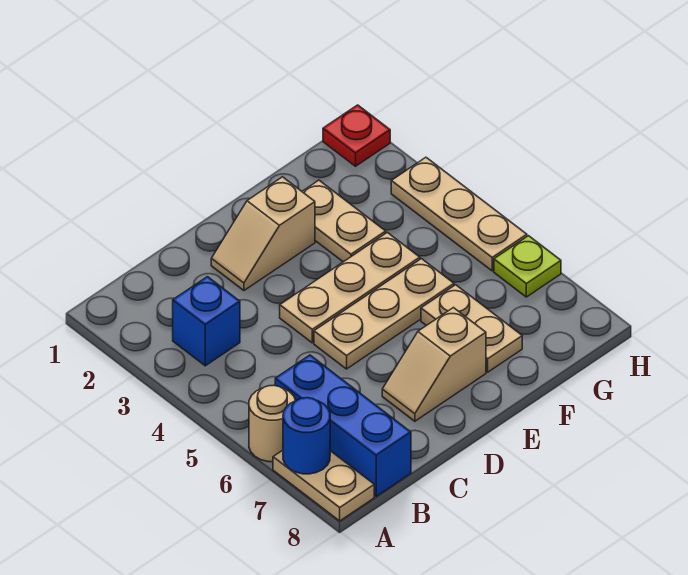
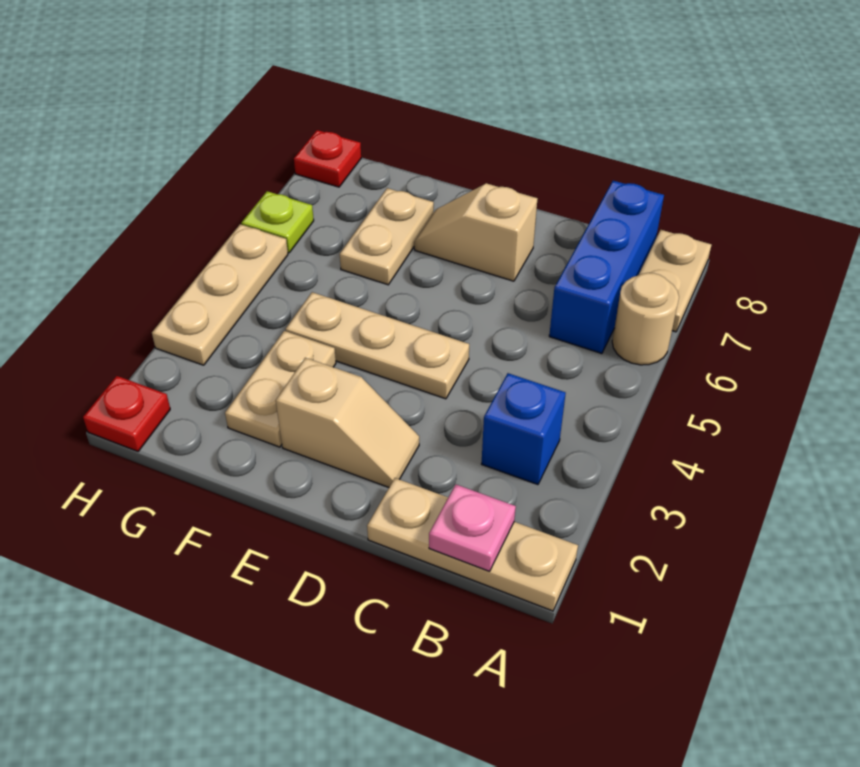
blue 1x1 round brick [283,398,330,474] -> none
none -> pink 1x1 plate [429,485,516,571]
tan 1x3 plate [314,259,454,369] -> tan 1x3 plate moved to [367,478,578,611]
tan 1x2 slope [382,308,486,421] -> tan 1x2 slope turned to [414,183,537,281]
none -> red 1x1 plate [294,130,361,187]

